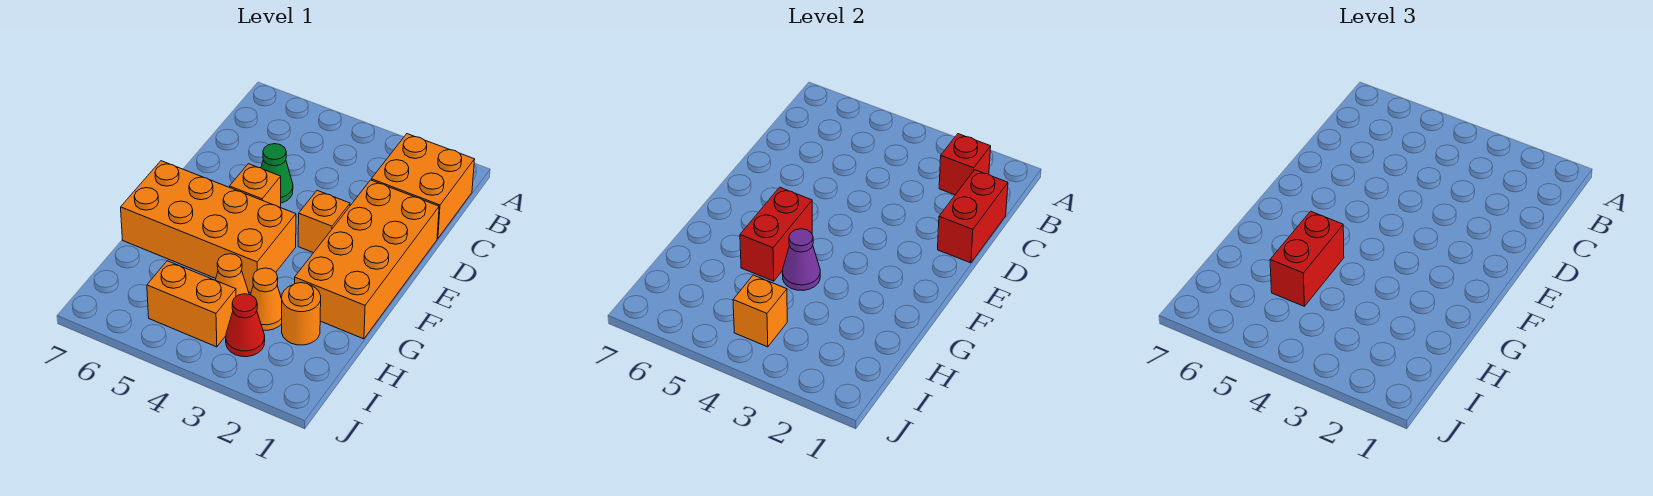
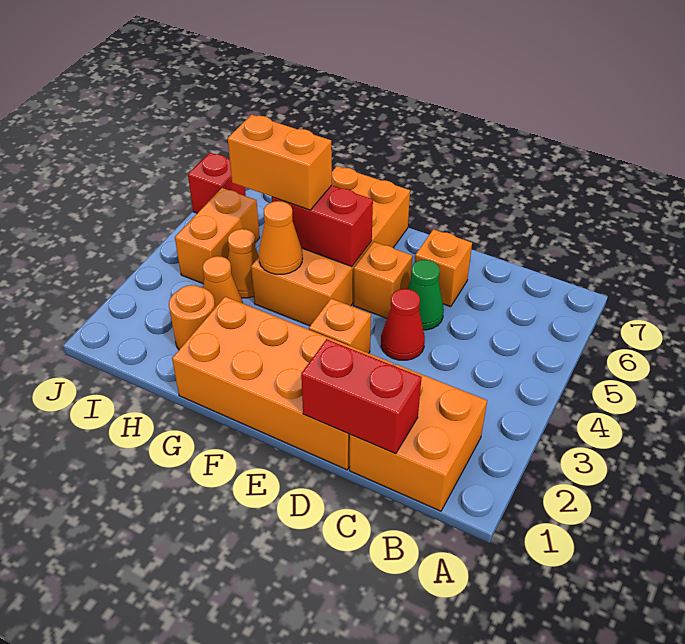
red 1x1 brick [939,134,991,195] -> red 1x1 brick moved to [188,153,246,213]
purple 1x1 cone [782,229,820,291] -> orange 1x1 cone [259,201,303,274]
red 1x2 brick [1270,211,1344,306] -> orange 1x2 brick [228,115,332,210]
red 1x1 cone [226,294,265,357] -> red 1x1 cone moved to [381,289,425,360]
orange 1x1 brick [733,275,787,347] -> orange 1x1 brick moved to [415,229,472,307]

